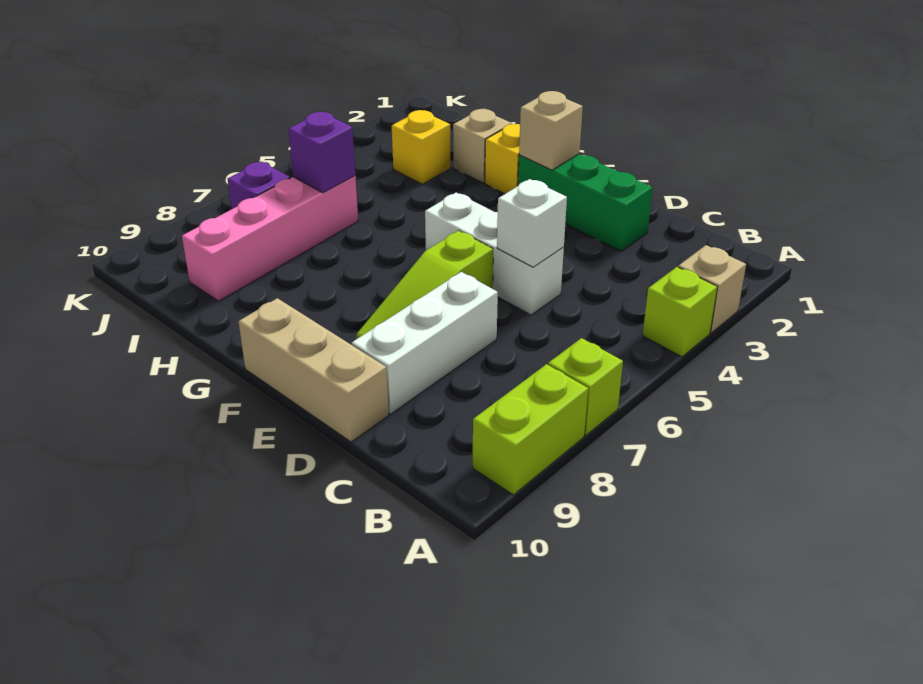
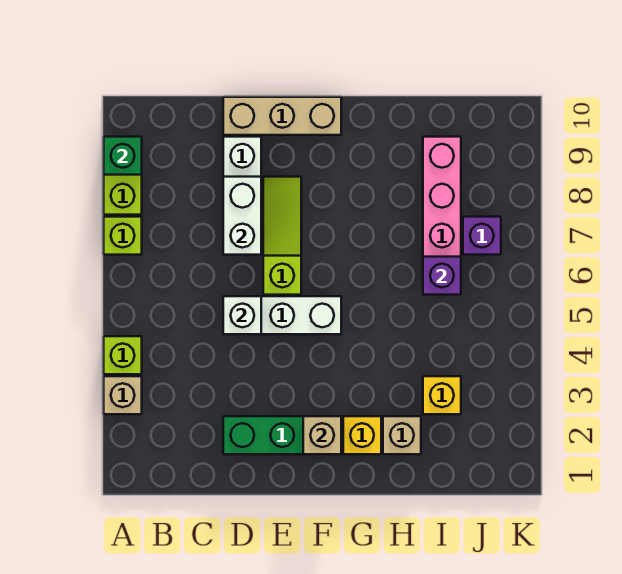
none -> green 1x1 brick [104,137,142,175]
none -> white 1x2 brick [223,177,261,255]

